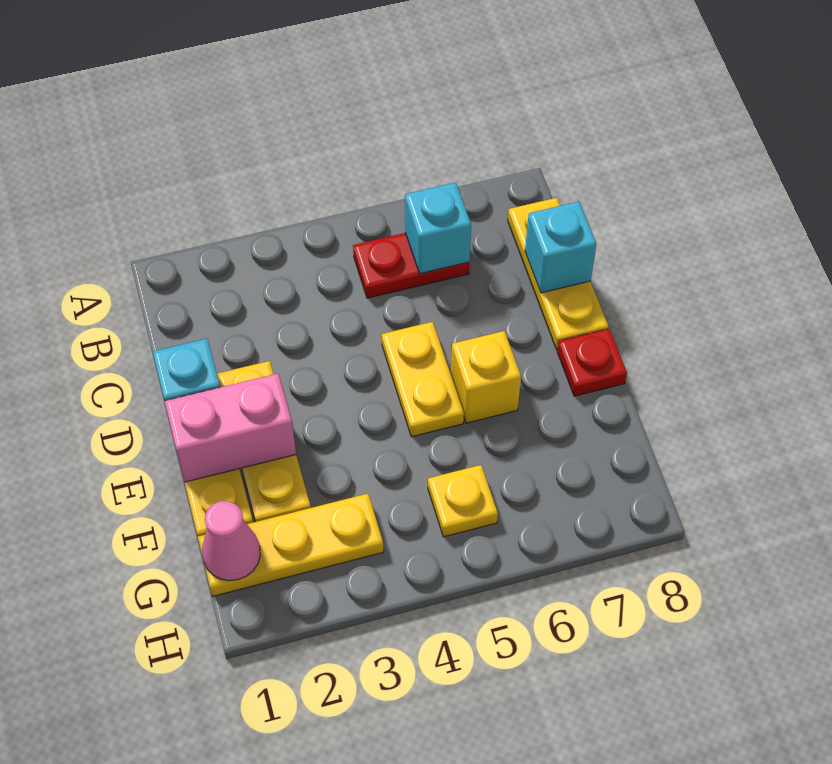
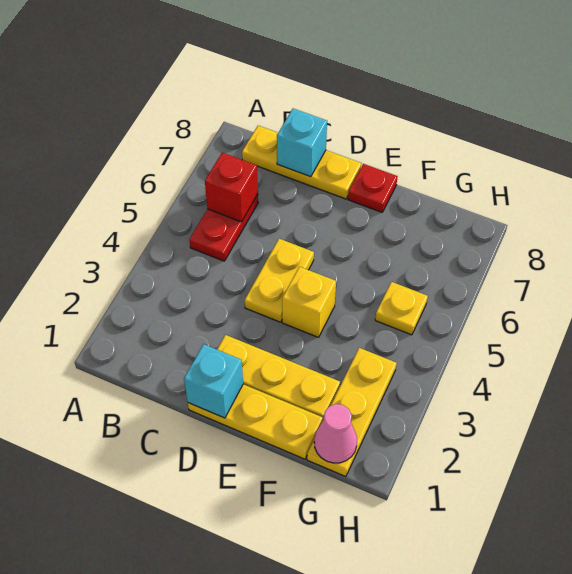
cyan 1x1 brick [405,183,471,274] -> red 1x1 brick [205,153,258,222]
yellow 1x2 plate [382,322,464,437] -> yellow 1x2 plate turned to [245,239,314,322]
pink 1x2 brick [165,374,296,482] -> none
yellow 1x1 brick [451,331,521,423] -> yellow 1x1 brick moved to [282,267,336,337]

